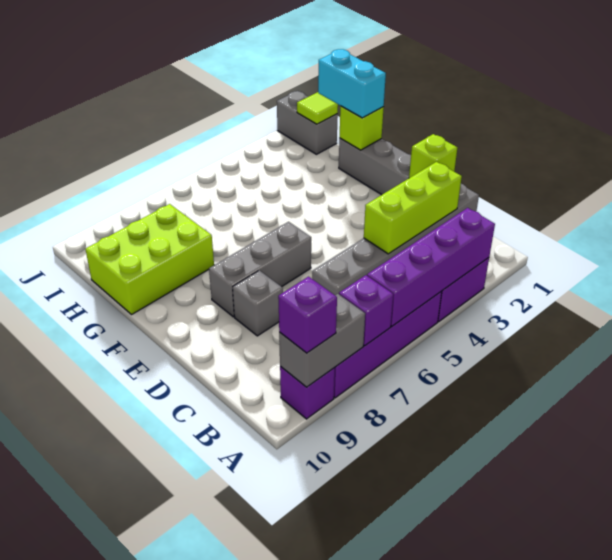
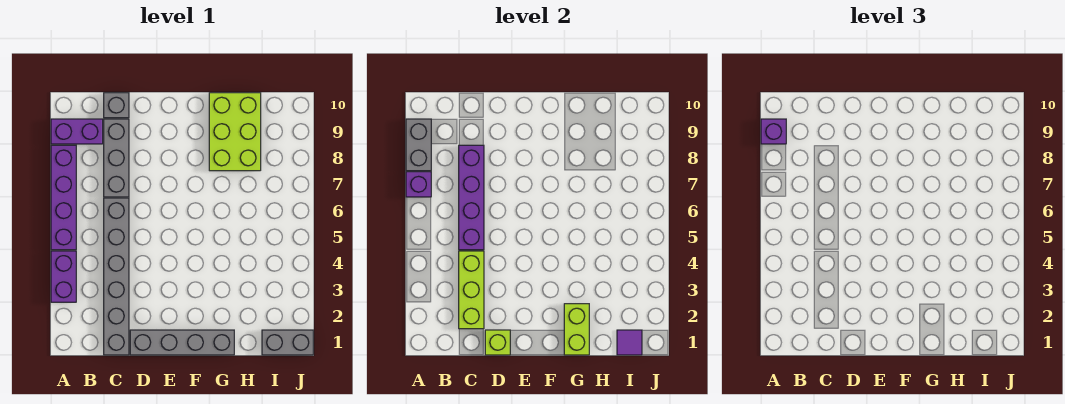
purple 1x4 brick [367,208,495,326] -> purple 1x4 brick moved to [459,145,484,250]
purple 1x1 brick [280,367,335,419] -> purple 1x2 brick [51,119,103,144]
grey 1x1 brick [233,270,283,336] -> grey 1x1 brick moved to [104,93,129,118]
grey 1x3 brick [209,222,311,317] -> grey 1x3 brick moved to [104,119,129,197]
lime 1x1 brick [339,106,384,150] -> lime 1x2 brick [564,304,589,355]
cyan 1x2 brick [318,49,386,118] -> none
lime 1x1 tile [297,92,338,124] -> purple 1x1 tile [617,330,642,355]

